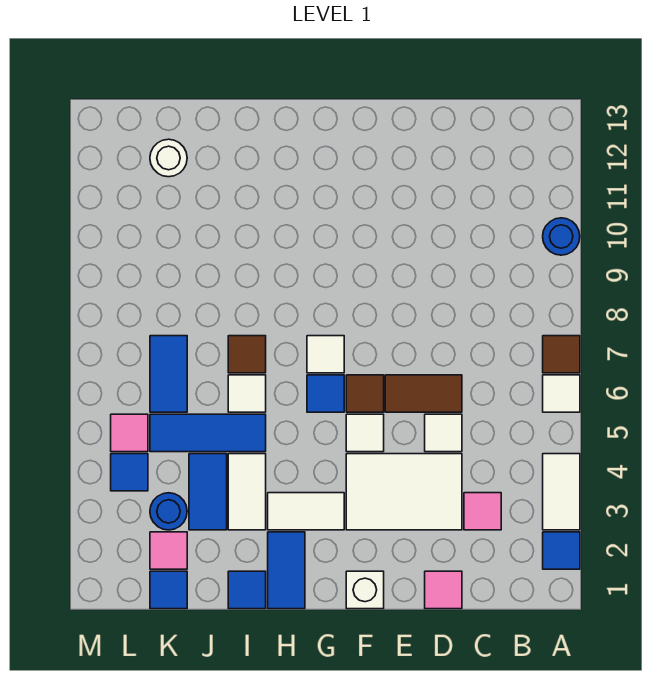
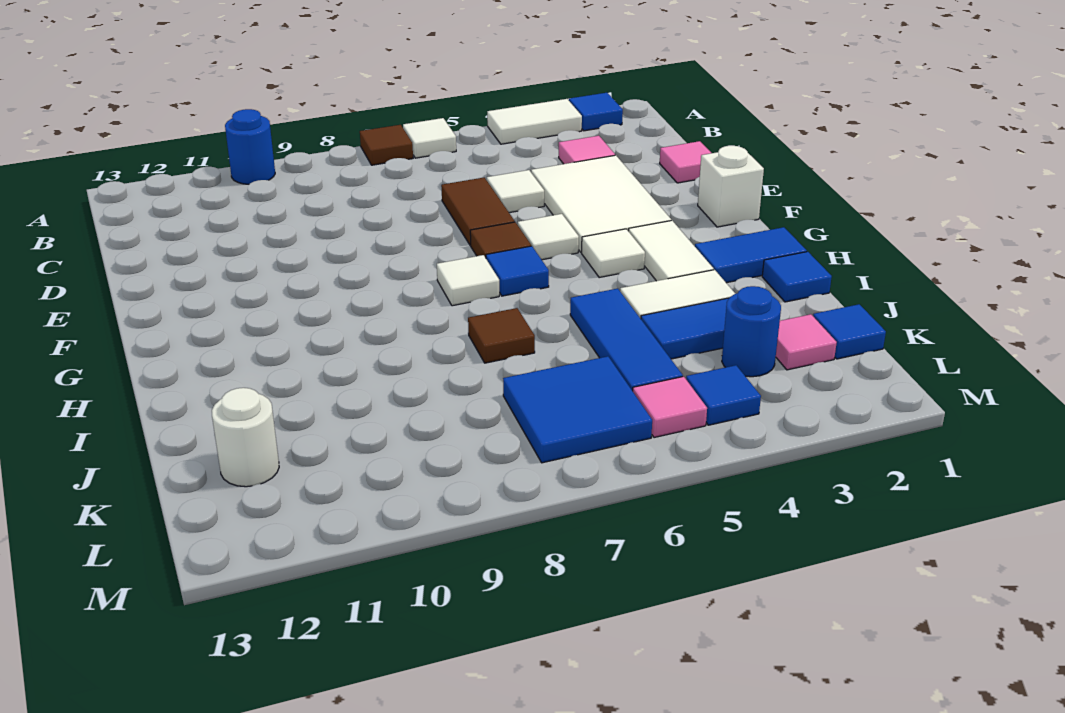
white 1x1 tile [228,375,266,412] -> white 1x1 tile moved to [582,229,645,277]
blue 1x2 tile [150,336,187,412] -> blue 2x2 tile [503,356,652,463]

